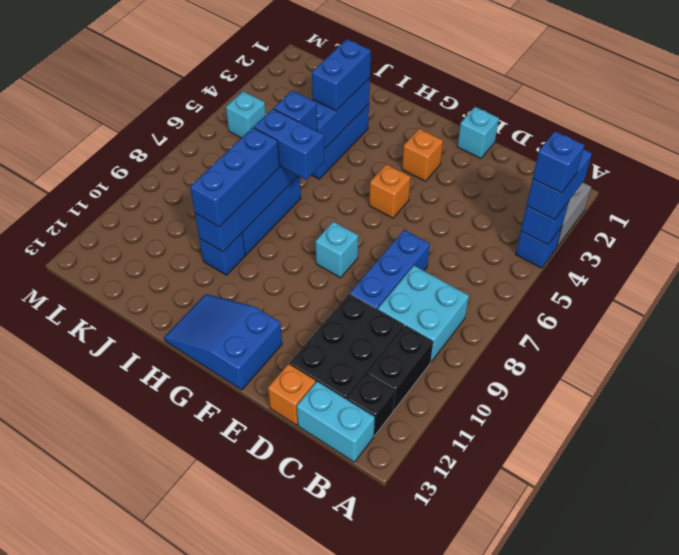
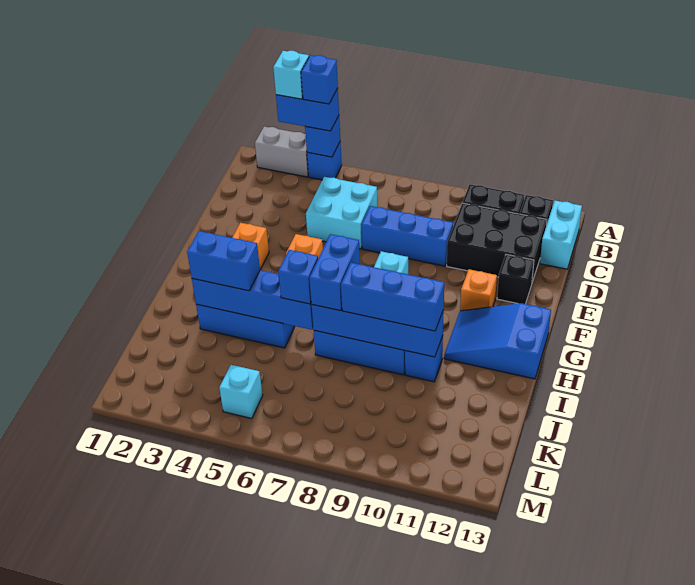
cyan 2x2 brick [378,266,469,362] -> cyan 2x2 brick moved to [306,177,378,249]
orange 1x1 brick [268,364,316,425] -> orange 1x1 brick moved to [460,269,497,311]
cyan 1x1 brick [457,107,499,158] -> cyan 1x1 brick moved to [273,51,309,99]
none -> black 1x1 brick [497,255,534,304]
blue 2x3 slope [164,294,282,390] -> blue 2x3 slope turned to [444,303,551,379]

